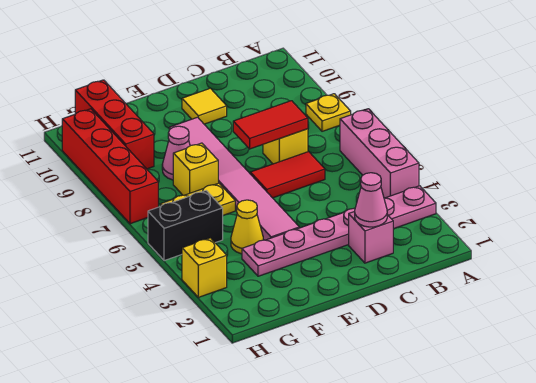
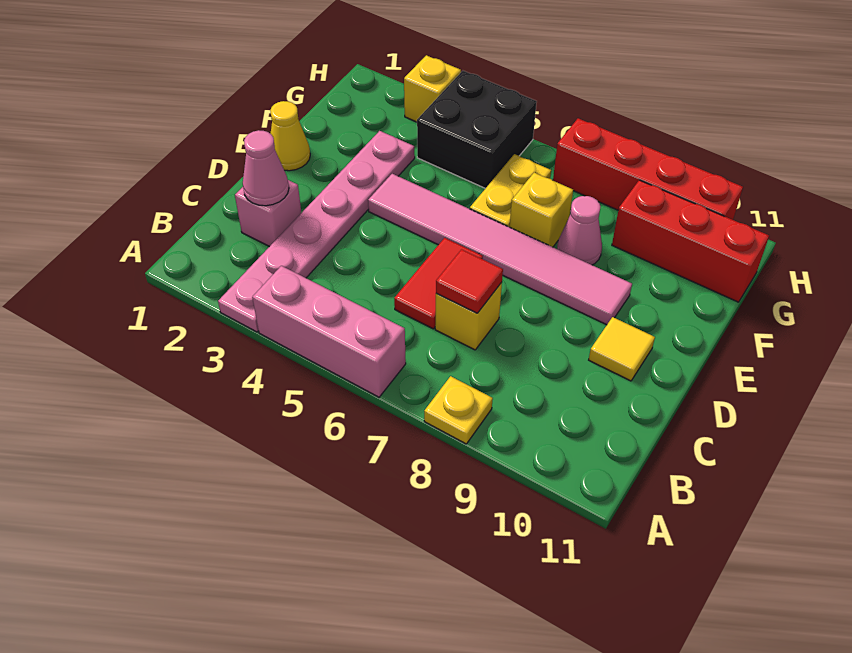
red 1x2 tile [233,101,308,149] -> red 1x1 tile [436,249,503,313]
yellow 1x1 cone [231,200,263,254] -> yellow 1x1 cone moved to [270,101,310,171]
black 1x2 brick [148,191,223,261] -> black 2x2 brick [417,71,537,188]

